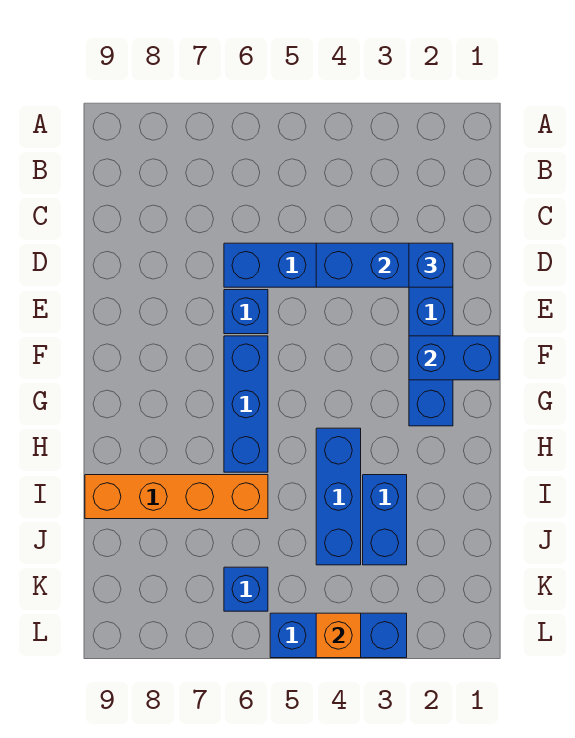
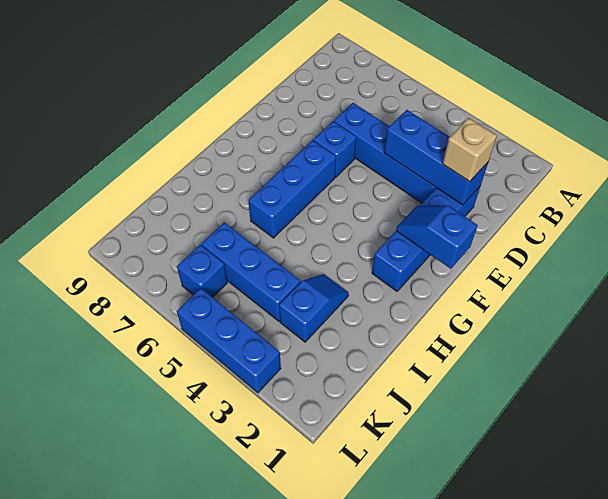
blue 1x1 brick [409,243,453,287] -> tan 1x1 brick [443,118,497,182]
blue 1x2 brick [409,336,499,380] -> blue 1x2 slope [396,206,478,269]
blue 1x3 brick [316,428,361,565] -> blue 1x3 brick turned to [201,223,300,321]
blue 1x2 brick [363,475,407,565] -> blue 1x2 slope [279,274,349,342]
orange 1x4 brick [85,475,268,519] -> none
orange 1x1 brick [316,613,361,658] -> none

